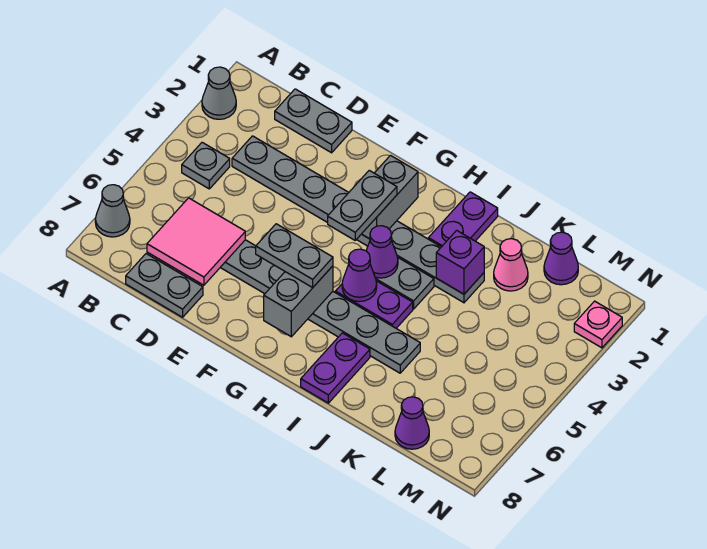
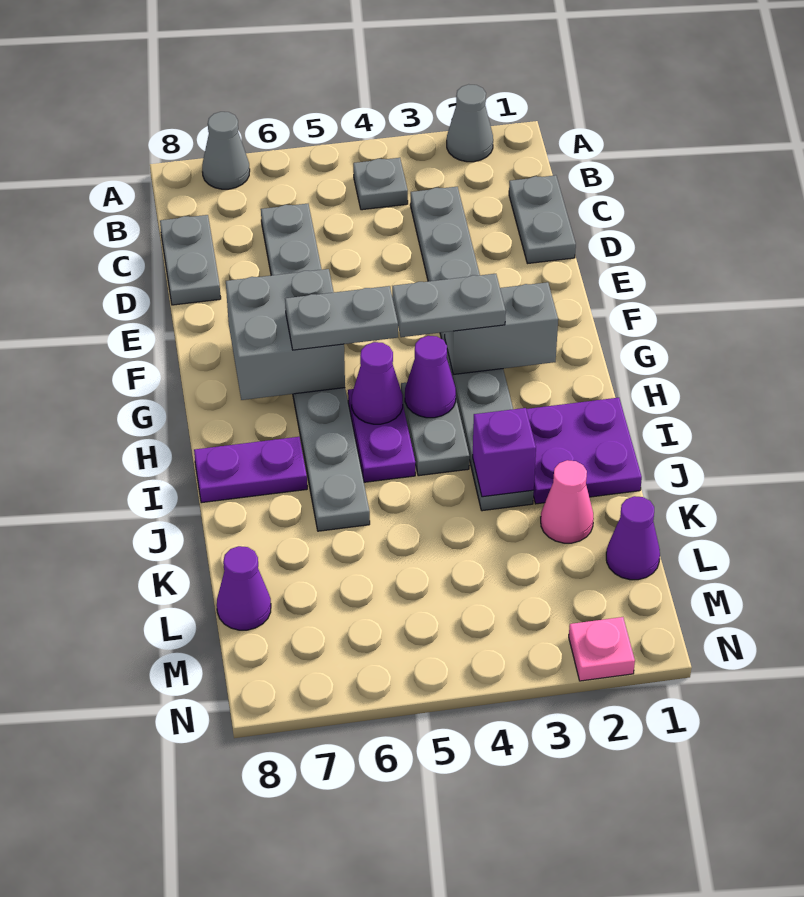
pink 2x2 tile [147,198,245,285] -> none
grey 1x2 plate [256,224,333,287] -> grey 1x2 plate turned to [285,286,398,350]
grey 1x2 brick [264,266,333,337] -> grey 2x2 brick [226,269,345,400]
purple 1x2 plate [428,192,498,247] -> purple 2x2 plate [526,398,642,504]

